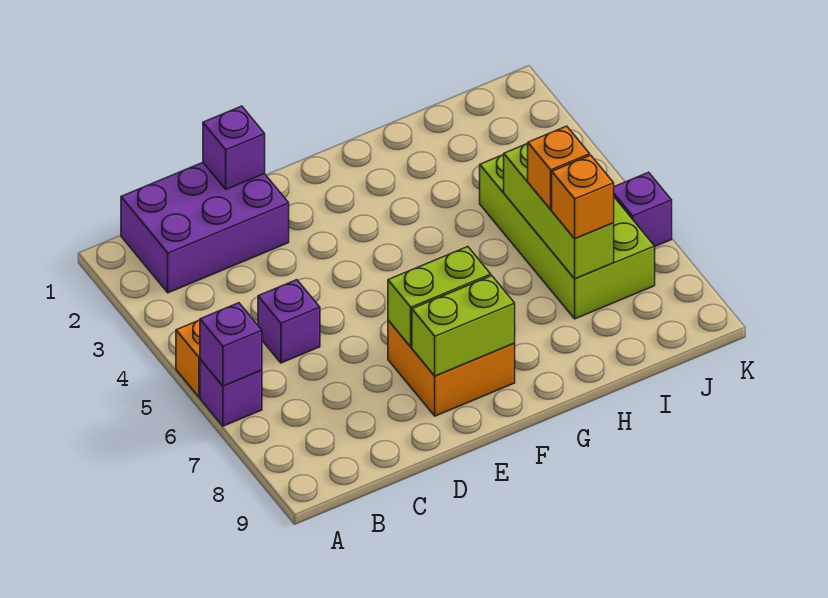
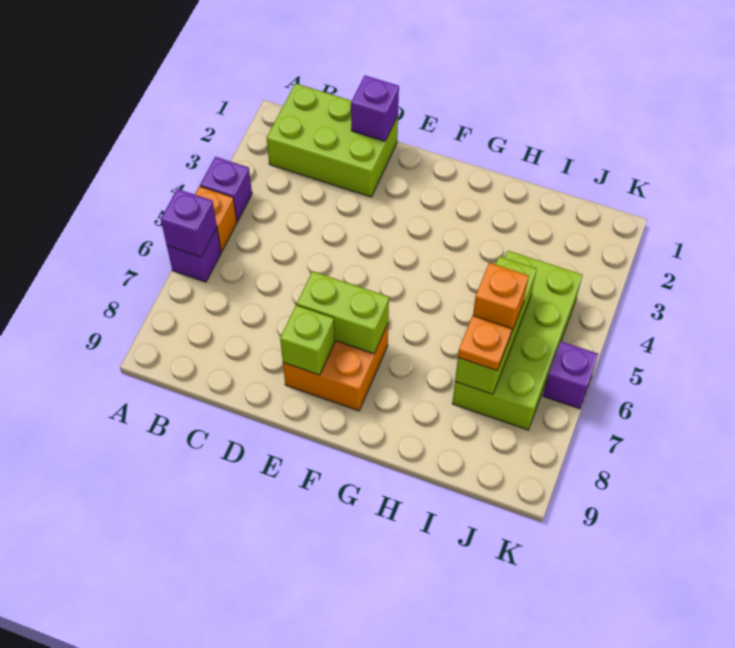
purple 2x3 brick [121,163,289,293] -> lime 2x3 brick [267,83,398,197]
purple 1x1 brick [258,280,320,363] -> purple 1x1 brick moved to [200,157,252,221]
lime 1x2 brick [412,276,515,376] -> lime 1x1 brick [280,305,335,375]
orange 1x1 brick [552,155,614,239] -> orange 1x1 plate [458,316,512,371]

